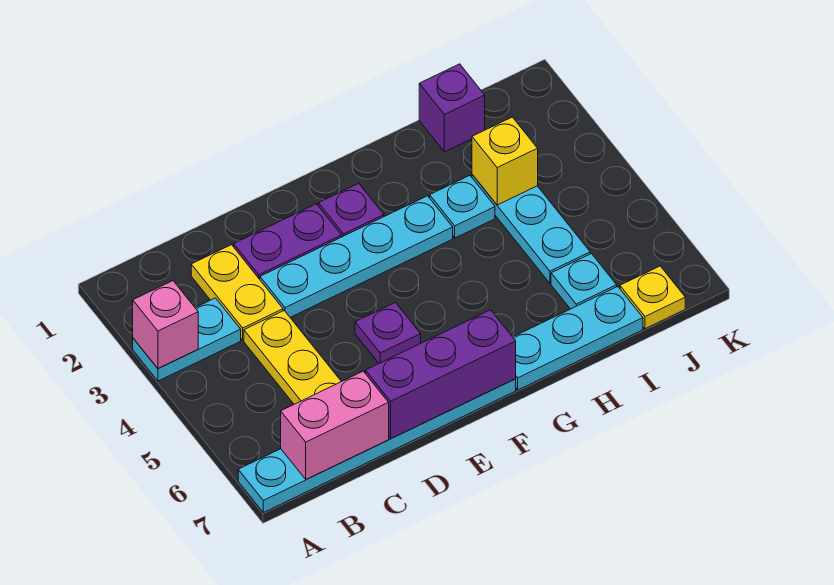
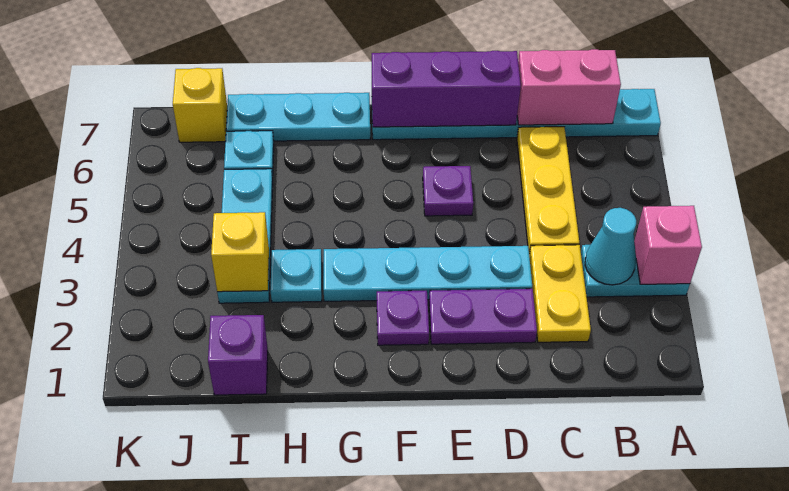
none -> cyan 1x1 cone [585,208,636,285]
yellow 1x1 plate [620,266,685,329] -> yellow 1x1 brick [173,68,227,142]

